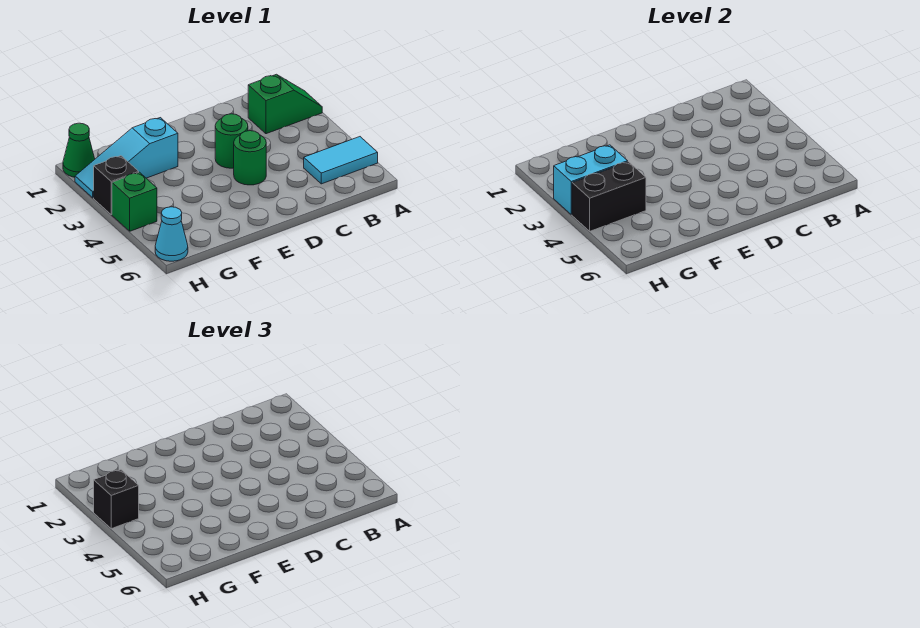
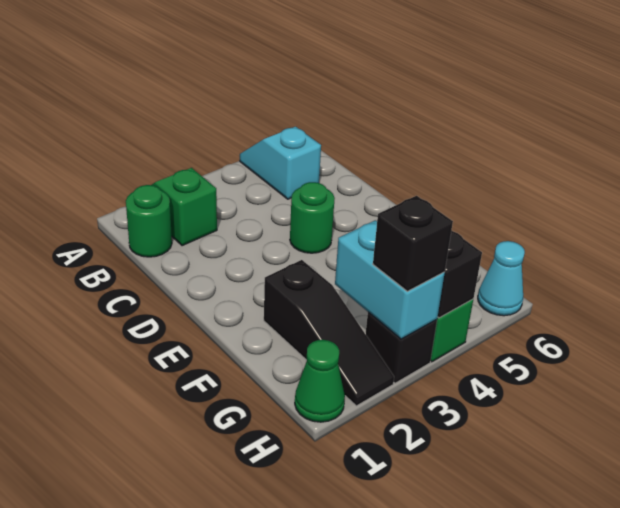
cyan 1x2 tile [304,137,378,184] -> cyan 1x2 slope [240,127,321,199]
green 1x1 round brick [215,114,248,168] -> green 1x1 round brick moved to [126,185,172,257]
cyan 1x3 slope [75,118,178,198] -> black 1x3 slope [264,260,394,406]

